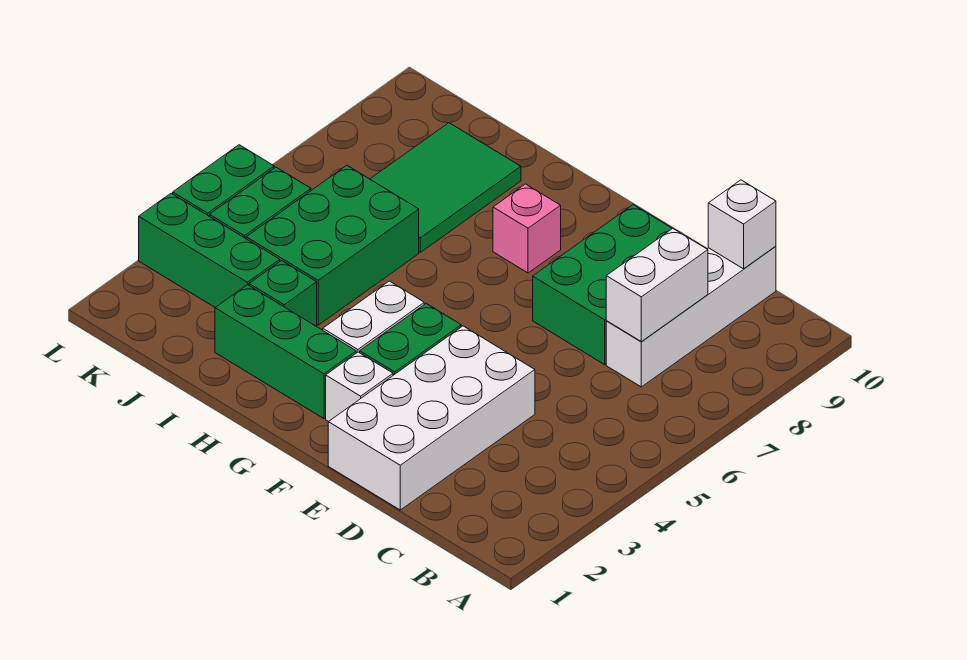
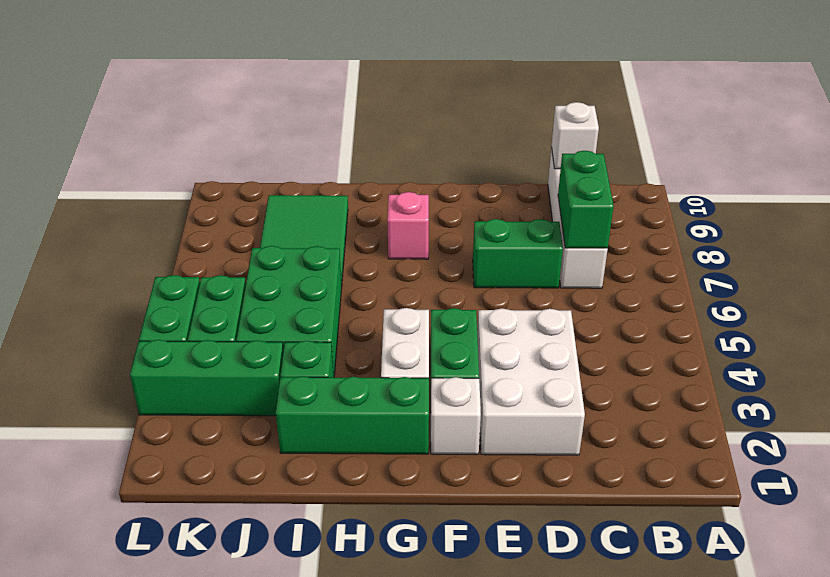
white 1x2 brick [606,228,708,342] -> green 1x2 brick [558,151,614,248]
white 2x4 brick [328,326,535,510] -> white 2x3 brick [477,308,585,455]
green 2x3 brick [533,205,672,364] -> green 1x2 brick [473,219,563,288]

